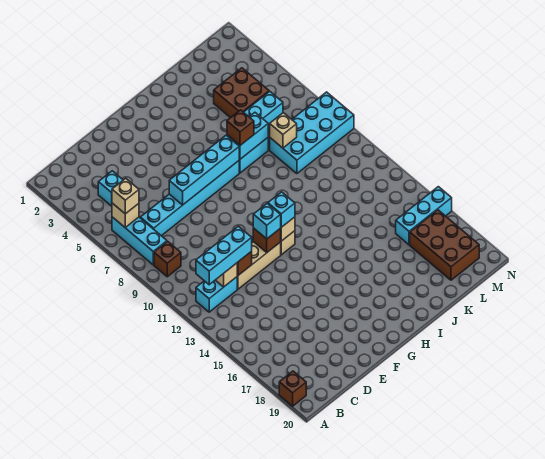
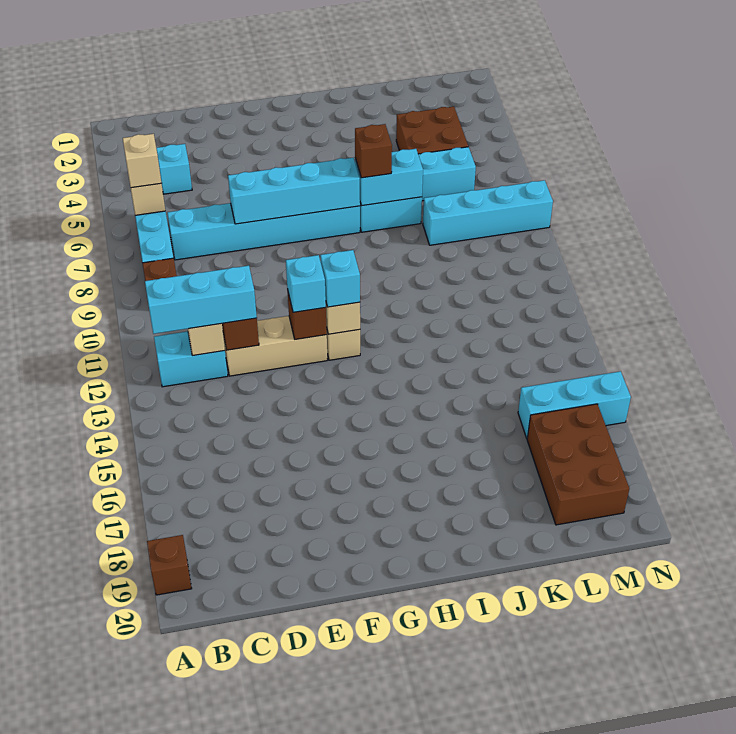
cyan 2x4 brick [270,92,354,174] -> cyan 1x4 brick [423,180,553,245]
tan 1x1 brick [270,113,297,148] -> none

